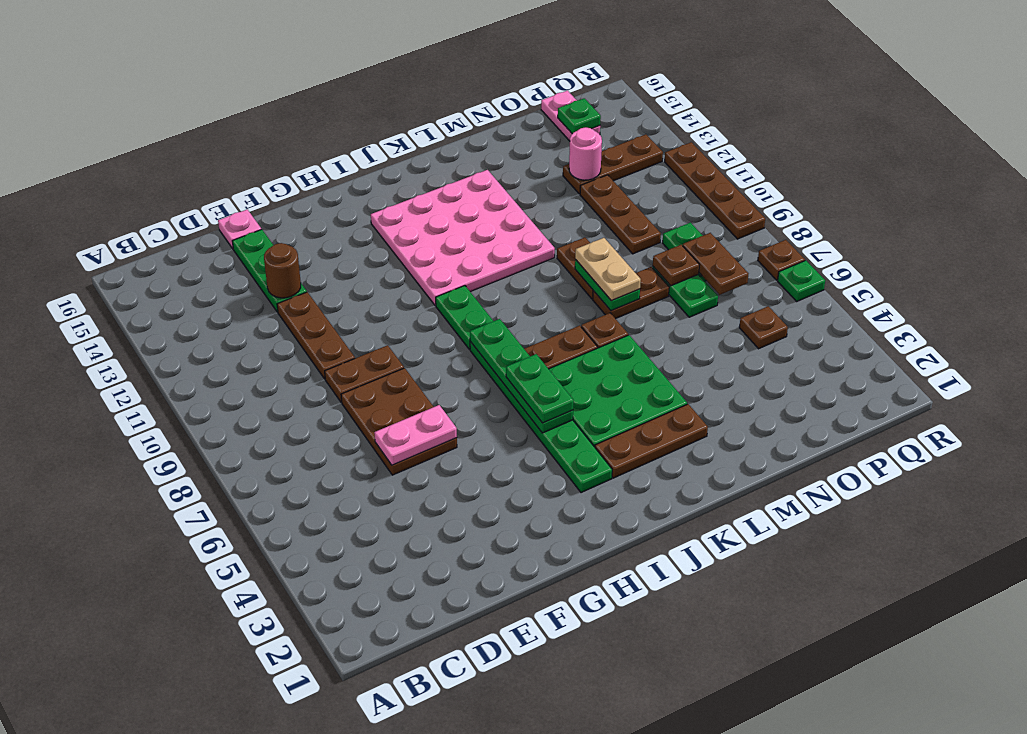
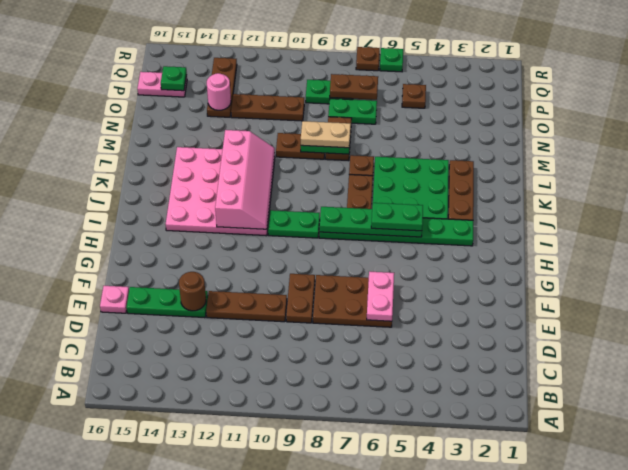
none -> pink 2x4 slope [215,130,275,229]
brown 1x1 plate [653,245,699,286] -> none
brown 1x4 plate [665,142,765,239] -> none

